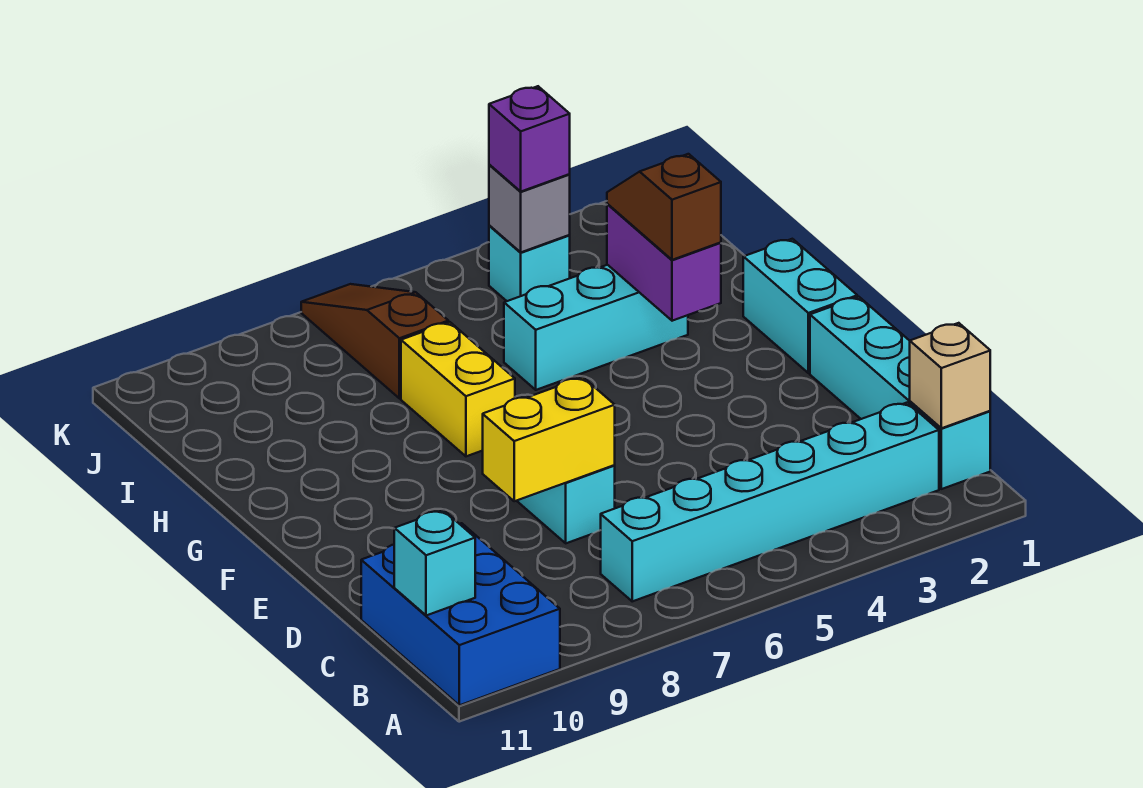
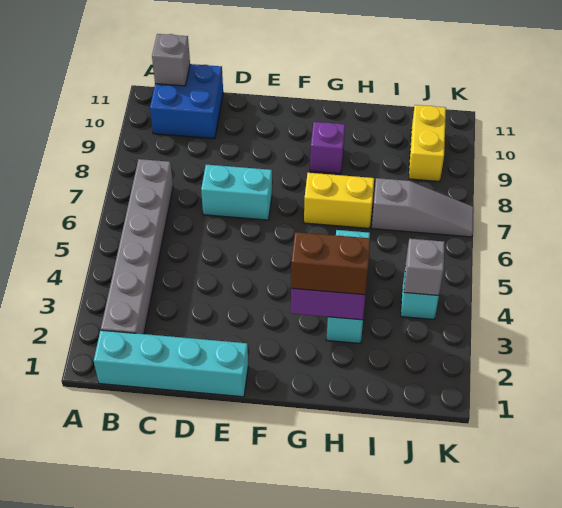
blue 2x3 brick [361,523,560,705] -> blue 2x2 brick [150,64,223,139]
tan 1x1 brick [910,323,990,428] -> none
cyan 1x6 brick [601,403,939,601] -> grey 1x6 brick [101,159,173,334]
cyan 1x1 brick [394,510,475,616] -> grey 1x1 brick [152,34,190,86]
yellow 1x2 brick [483,377,615,501] -> yellow 1x2 brick moved to [409,105,446,182]
cyan 1x2 brick [743,239,857,373] -> none
brown 1x2 slope [607,154,721,260] -> brown 1x2 brick [291,232,370,295]
brown 1x3 slope [301,284,448,398] -> grey 1x3 slope [372,178,474,237]
purple 1x1 brick [489,86,570,191] -> purple 1x1 brick moved to [310,122,345,174]

